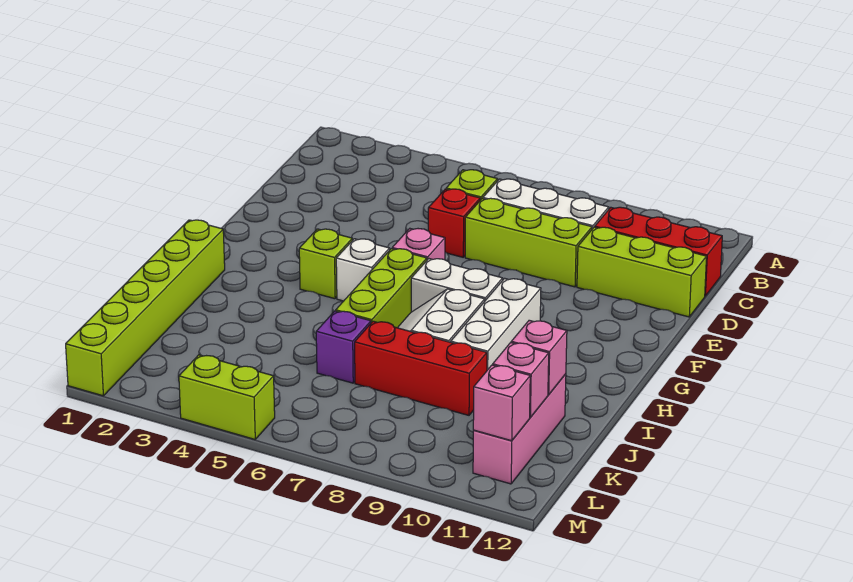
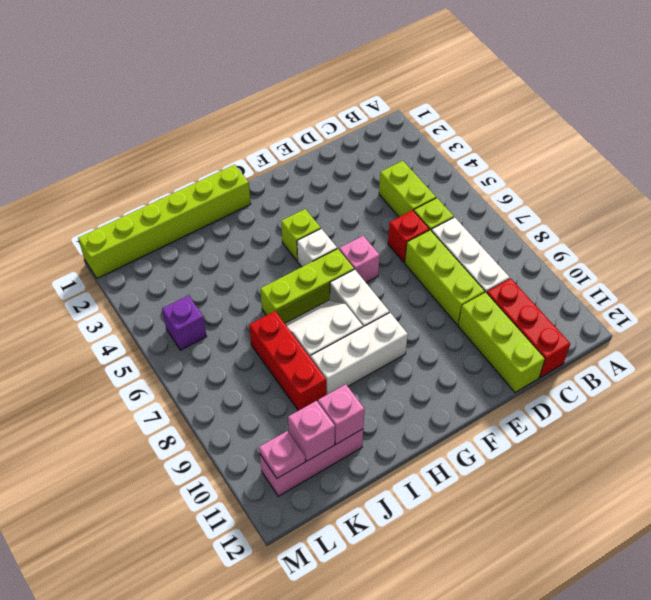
purple 1x1 brick [316,311,371,383] -> purple 1x1 brick moved to [162,295,207,350]
pink 1x1 brick [473,365,530,441] -> pink 1x1 plate [259,431,305,478]
lime 1x2 brick [179,355,275,439] -> lime 1x2 brick moved to [379,161,436,217]

